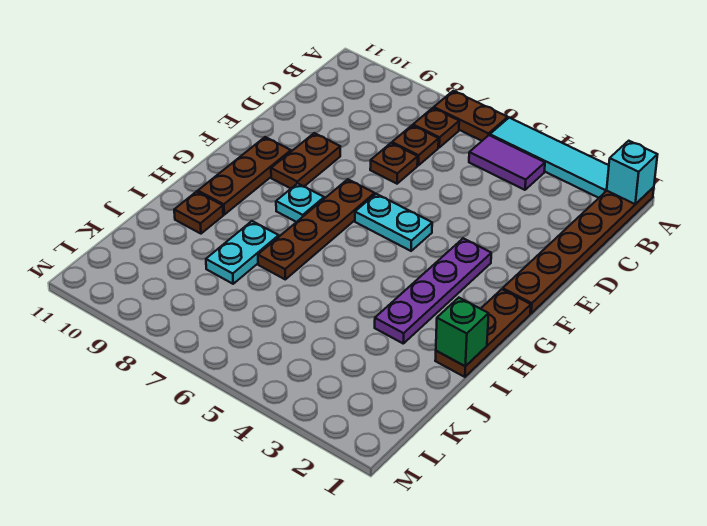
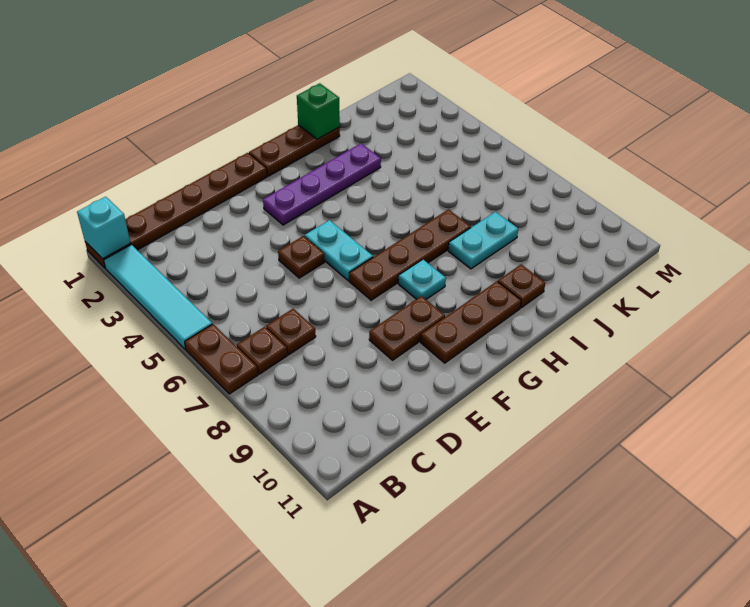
purple 1x2 tile [469,135,545,190] -> none
brown 1x1 plate [370,143,418,184] -> brown 1x1 plate moved to [278,236,325,278]

